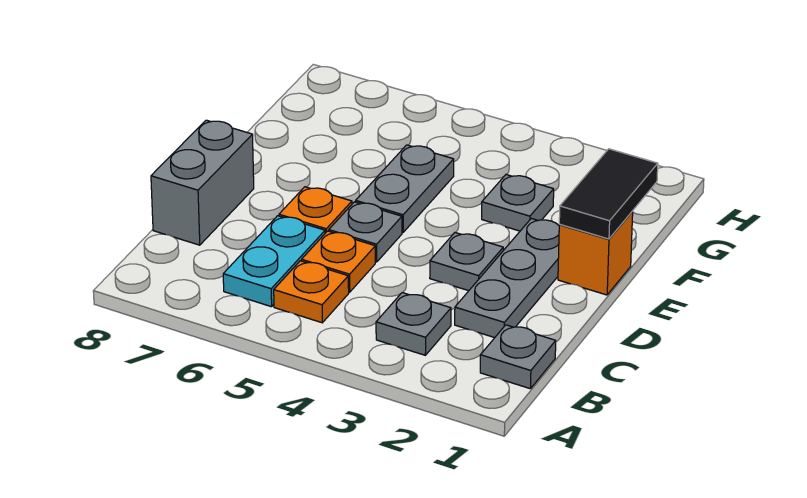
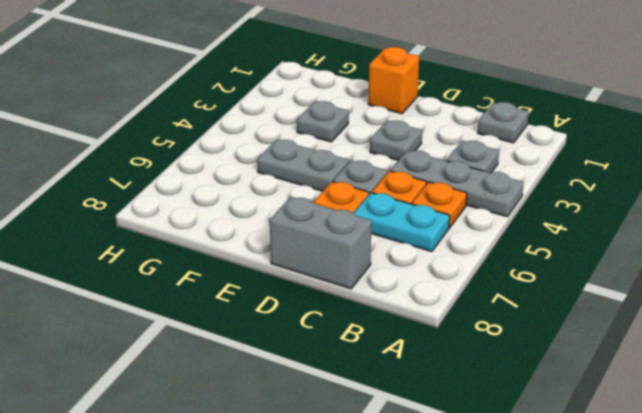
grey 1x3 plate [455,218,559,338] -> grey 1x3 plate moved to [390,150,524,217]
black 1x2 tile [559,149,658,239] -> none

